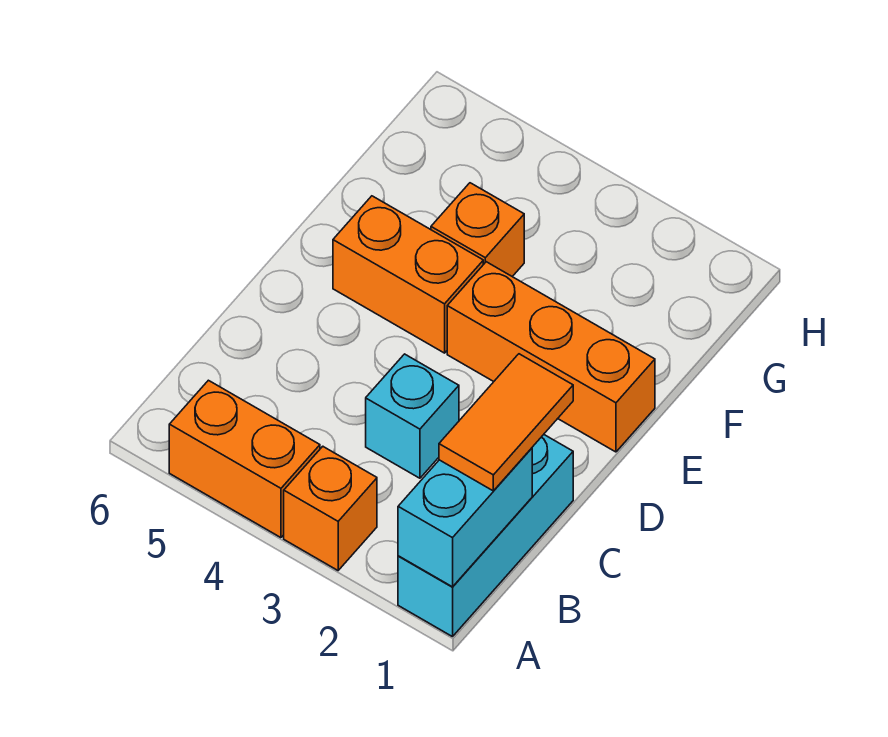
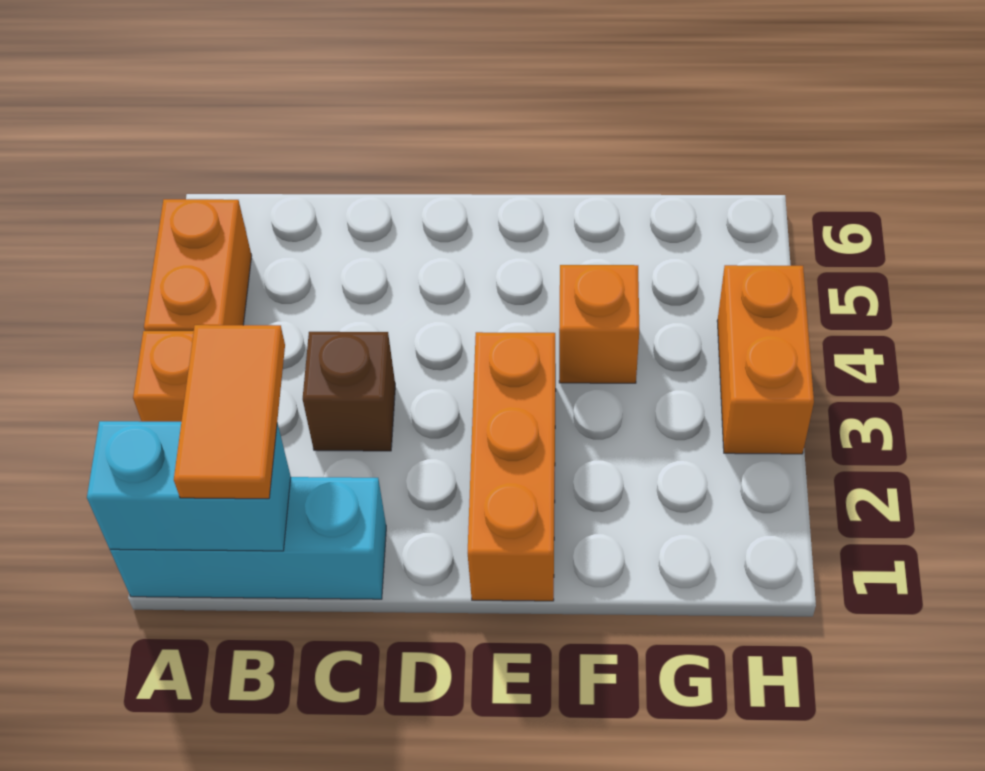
orange 1x2 tile [439,354,573,491] -> orange 1x2 tile turned to [174,325,285,499]
cyan 1x1 brick [366,354,459,478] -> brown 1x1 brick [303,332,395,451]
orange 1x2 brick [333,196,483,353] -> orange 1x2 brick moved to [717,265,814,454]

